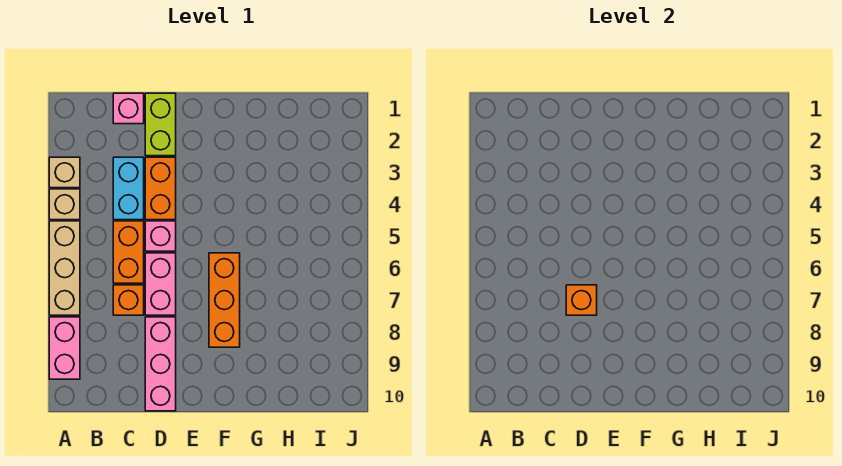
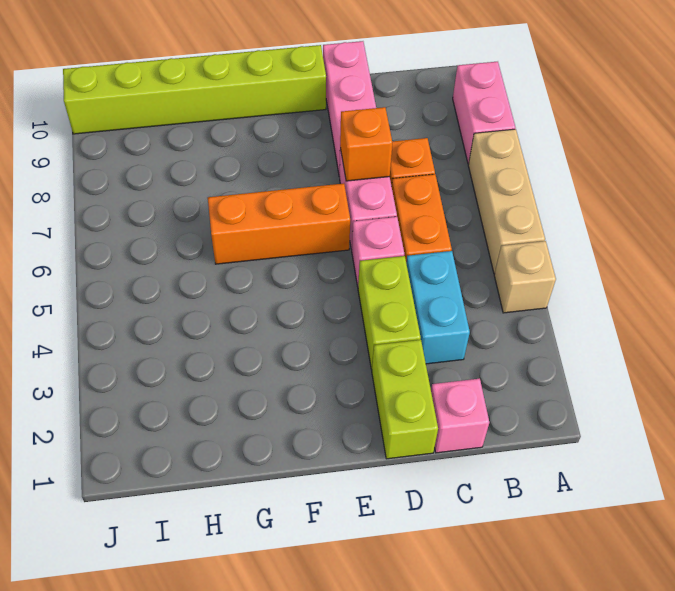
tan 1x1 brick [49,157,80,188] -> none
orange 1x2 brick [145,157,176,220] -> lime 1x2 brick [358,256,421,370]
none -> lime 1x6 brick [63,45,326,134]
orange 1x3 brick [209,253,240,347] -> orange 1x3 brick turned to [208,183,350,264]

